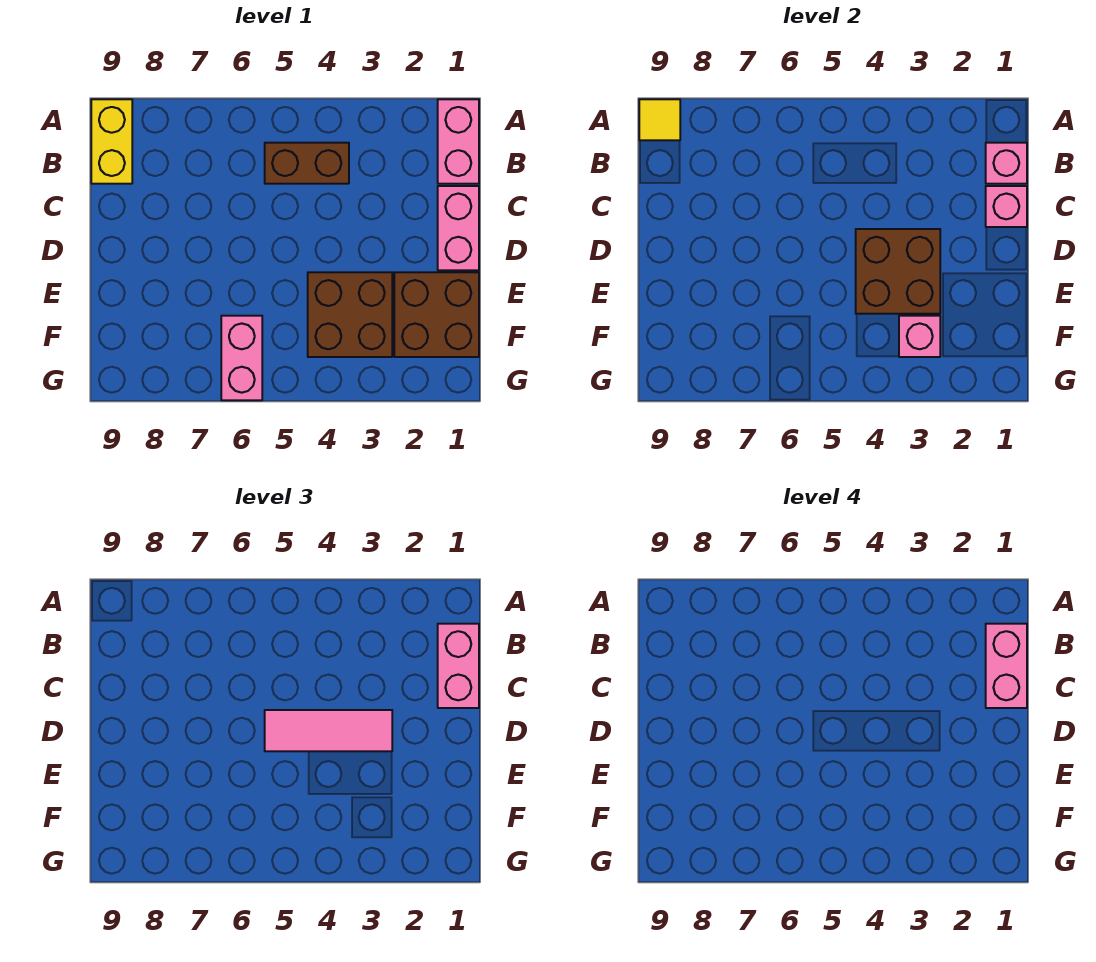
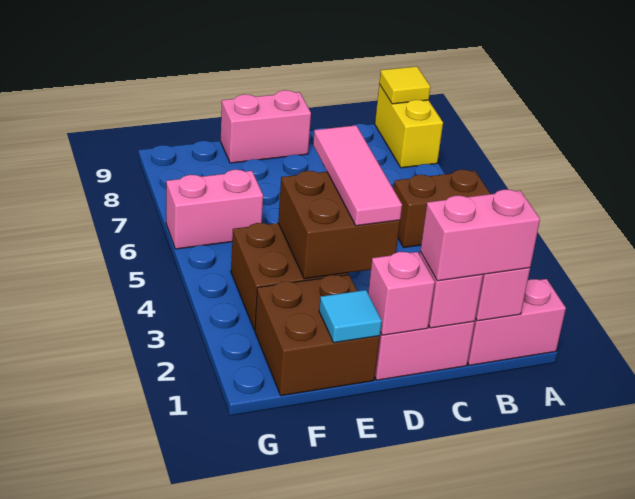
yellow 1x2 brick [91,99,132,184] -> yellow 1x2 brick turned to [375,84,443,168]
pink 1x2 brick [986,624,1027,708] -> pink 1x2 brick moved to [221,90,311,163]
brown 1x2 brick [265,143,349,184] -> brown 1x2 brick turned to [394,170,490,248]
none -> cyan 1x1 tile [319,290,382,343]
pink 1x1 brick [899,316,940,357] -> pink 1x1 brick moved to [368,252,435,335]

